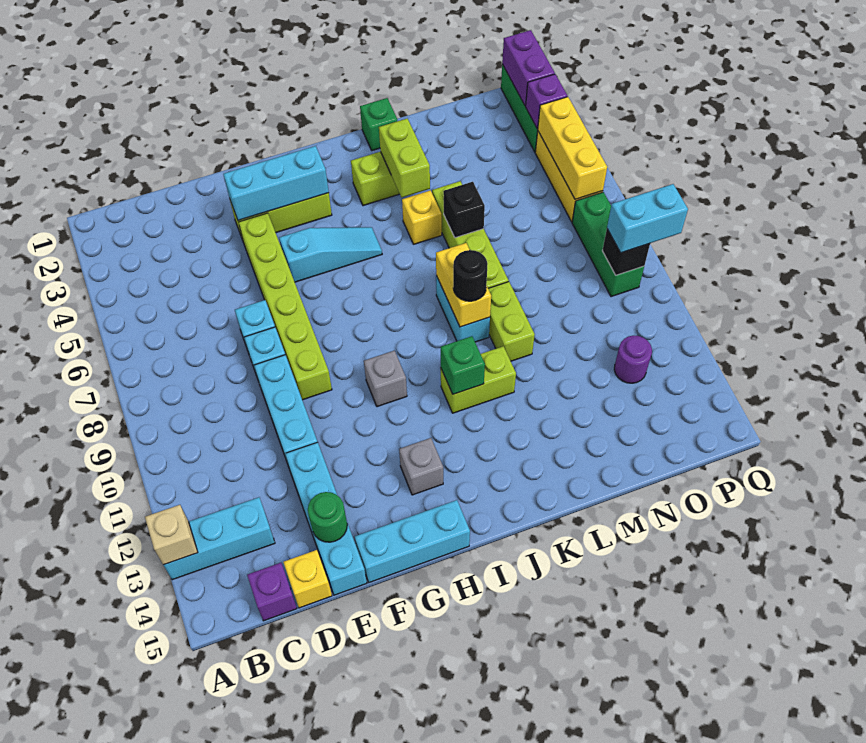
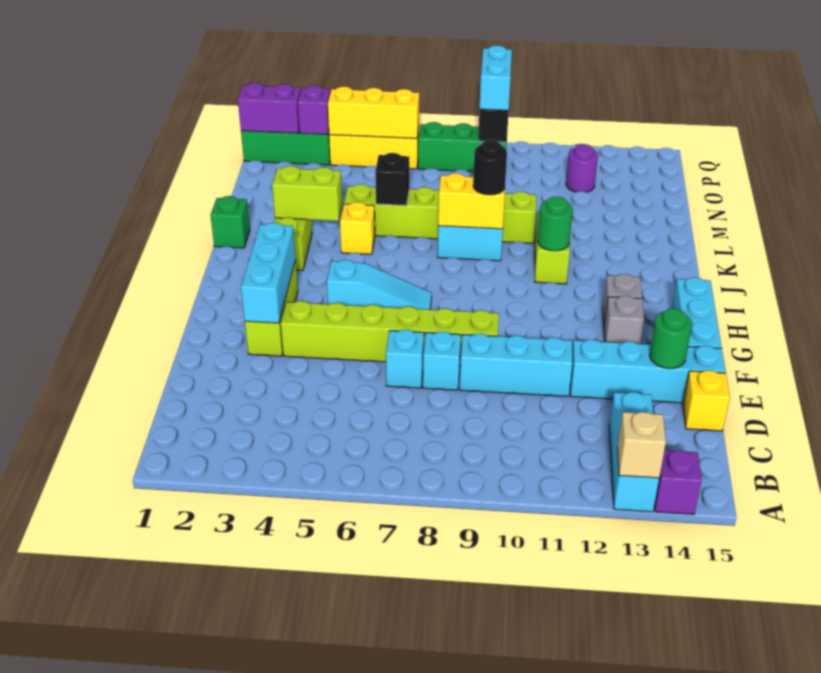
purple 1x1 brick [247,563,297,621] -> purple 1x1 brick moved to [654,450,702,514]
cyan 1x3 slope [279,227,382,282] -> cyan 1x3 slope turned to [327,260,432,310]
grey 1x1 brick [364,351,407,407] -> grey 1x1 brick moved to [604,295,644,344]
green 1x1 brick [441,336,485,394] -> green 1x1 round brick [538,197,573,251]

